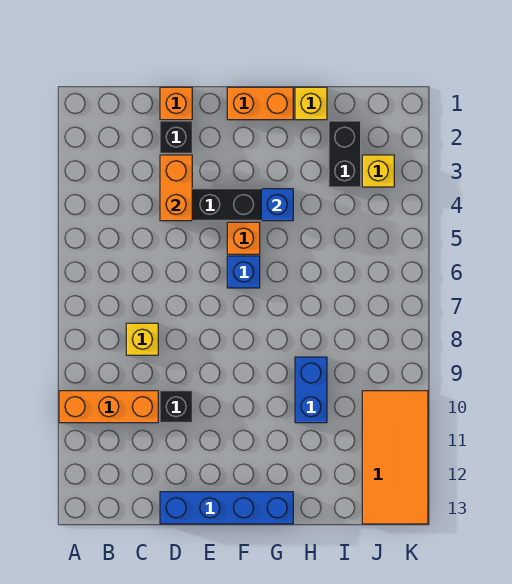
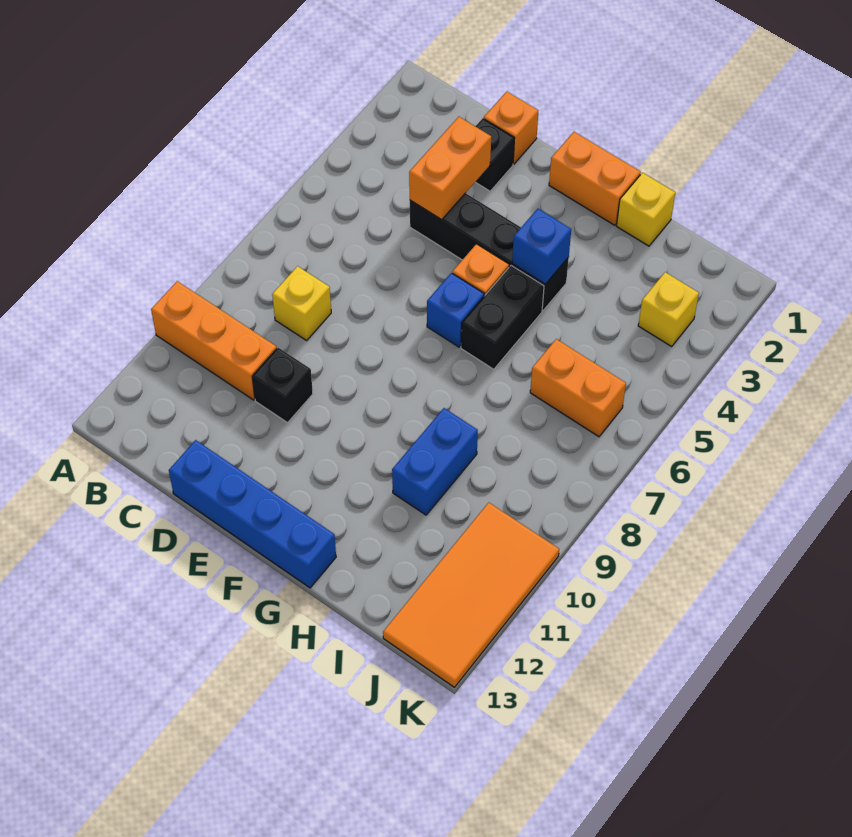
black 1x2 brick [329,121,361,187] -> black 1x2 brick moved to [461,266,544,369]
none -> orange 1x2 brick [530,339,626,437]

